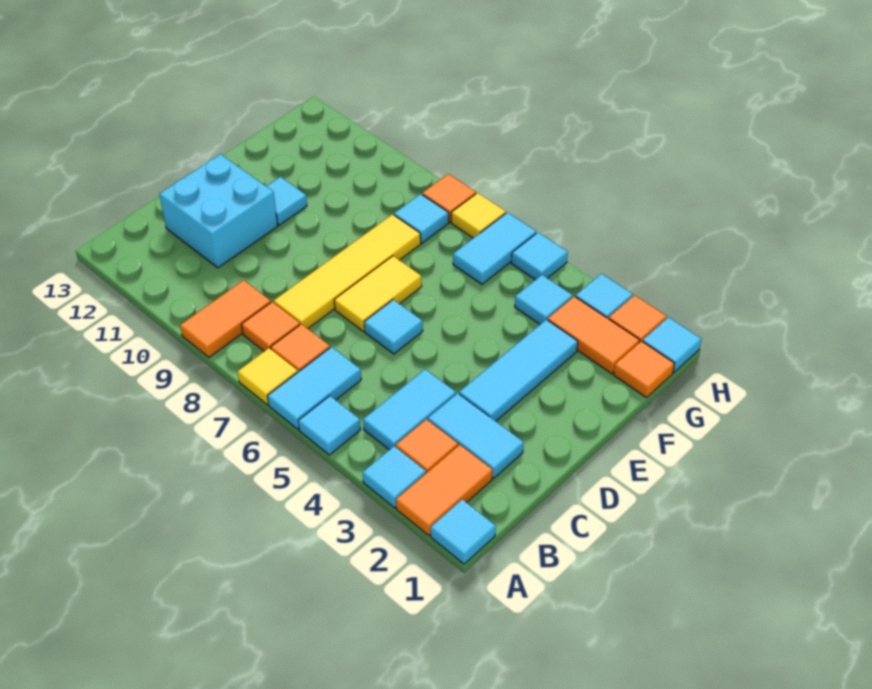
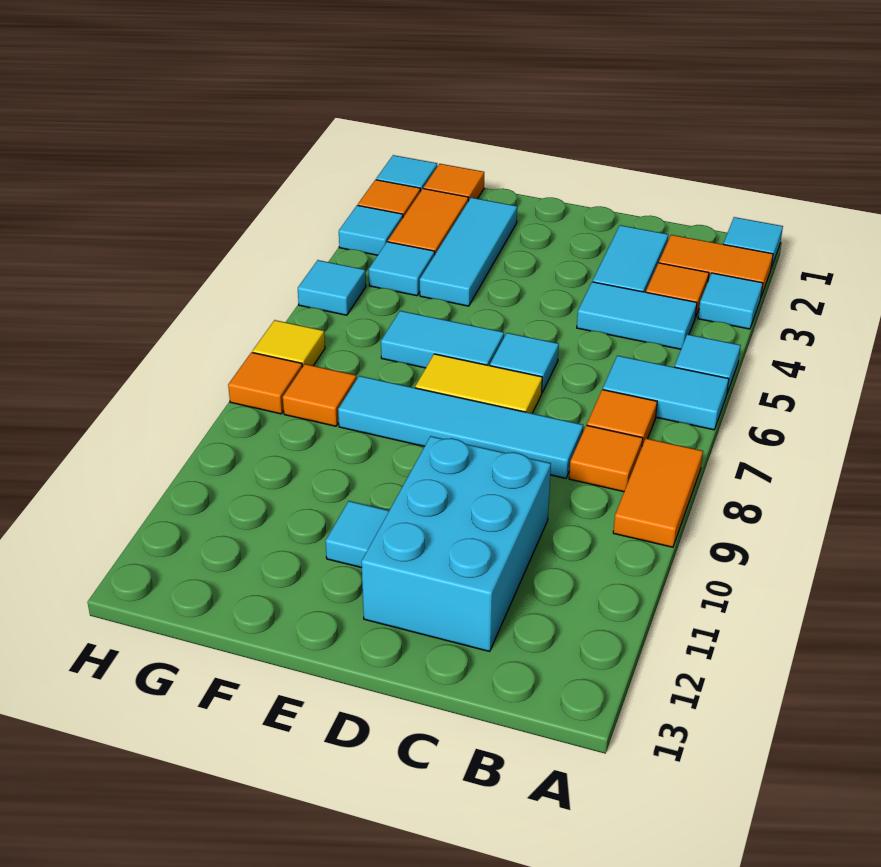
yellow 1x1 tile [238,348,298,405] -> none
orange 1x2 tile [180,280,271,357] -> orange 1x2 tile turned to [613,438,703,547]
yellow 1x4 tile [274,214,421,329] -> cyan 1x4 tile [338,376,583,478]
cyan 2x2 brick [159,154,278,268] -> cyan 2x3 brick [361,436,551,651]
cyan 1x3 tile [459,319,578,421] -> cyan 1x3 tile turned to [420,198,517,306]
cyan 1x2 tile [453,212,536,284] -> cyan 1x2 tile moved to [381,311,504,368]
cyan 1x1 tile [394,194,449,243] -> orange 1x1 tile [283,364,357,426]

